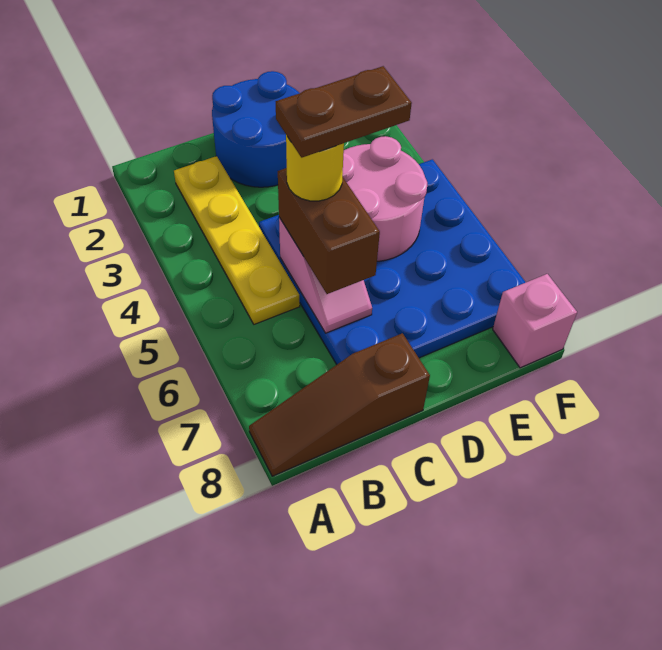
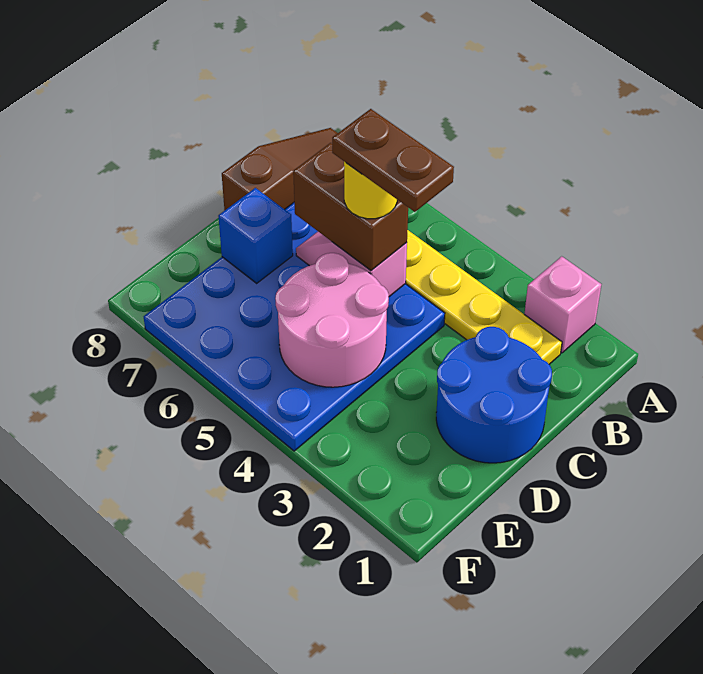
brown 1x2 plate [276,66,412,158] -> brown 1x2 plate turned to [332,109,454,212]
none -> blue 1x1 brick [218,188,293,283]
pink 1x1 brick [493,274,577,368] -> pink 1x1 brick moved to [524,256,601,353]

